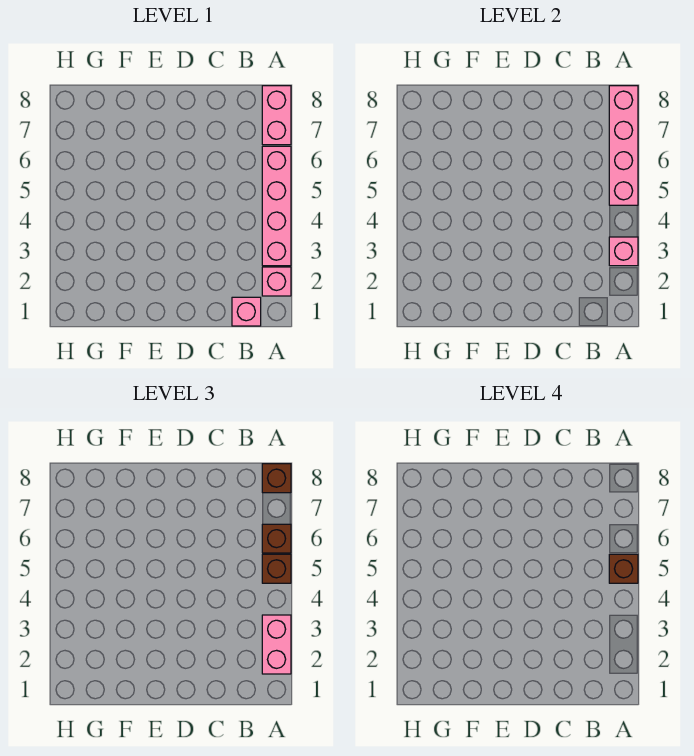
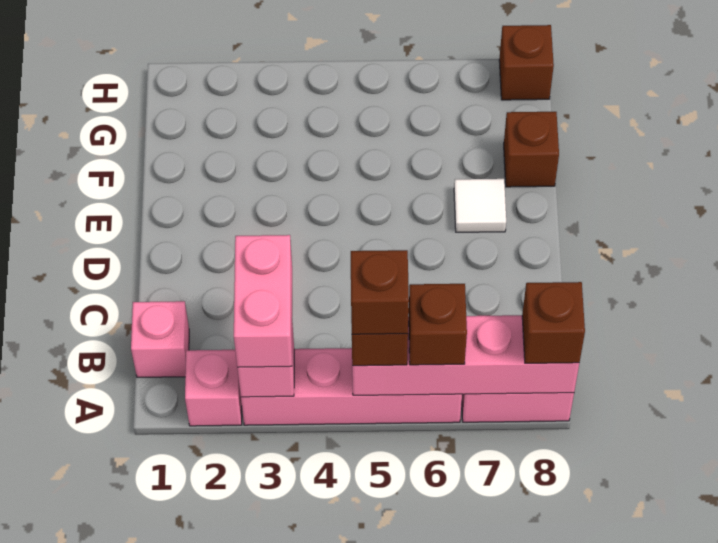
pink 1x2 brick [262,615,291,674] -> pink 1x2 brick turned to [234,235,292,367]
none -> white 1x1 tile [454,179,506,232]
none -> brown 1x1 brick [504,112,559,187]
none -> brown 1x1 brick [499,25,554,100]

